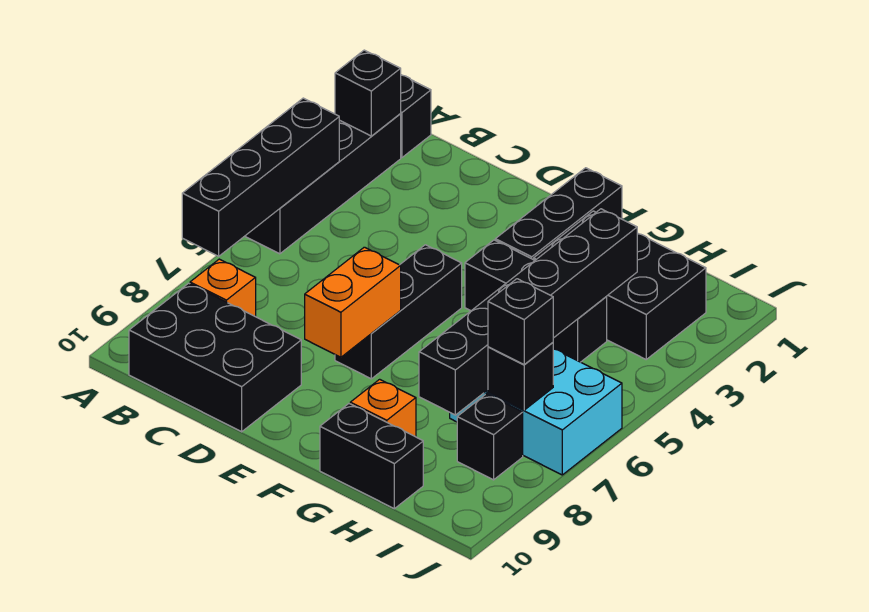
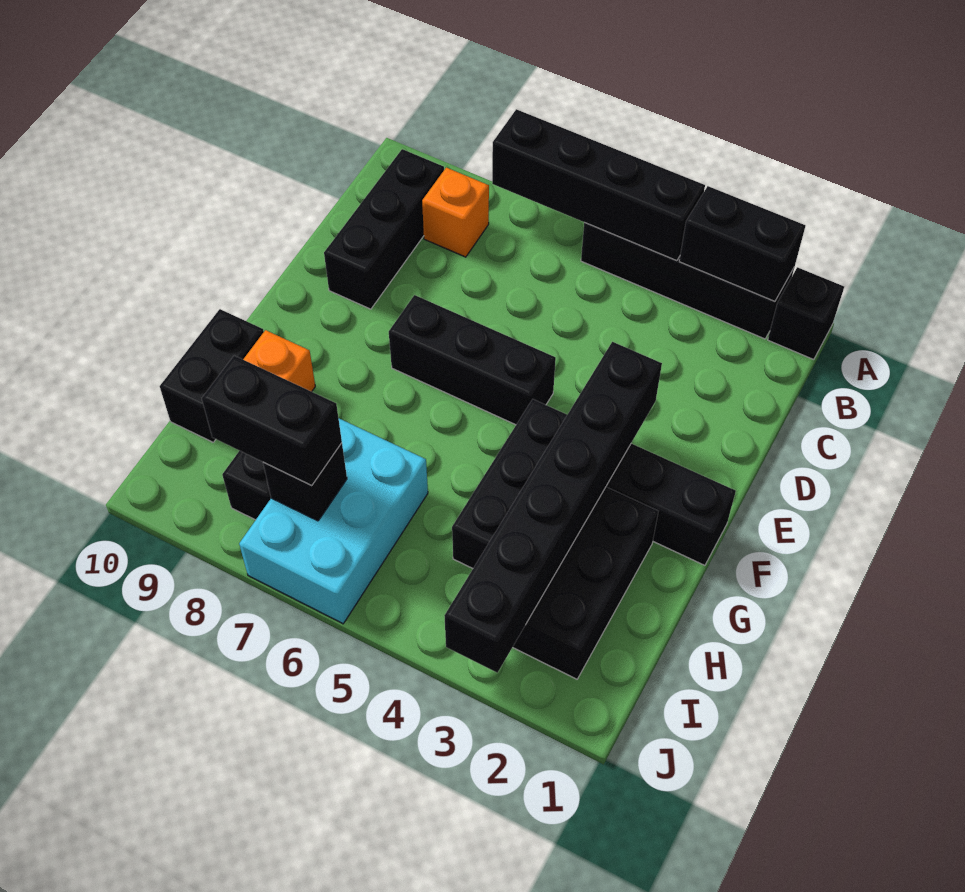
black 1x1 brick [335,50,401,136] -> black 1x2 brick [679,186,806,302]
black 2x3 brick [129,283,301,432] -> black 1x3 brick [324,149,444,309]
orange 1x2 brick [305,247,401,357] -> none
black 1x6 brick [419,209,638,415] -> black 1x6 brick turned to [445,342,662,673]
black 1x1 brick [488,279,553,365] -> black 1x2 brick [202,356,342,486]

